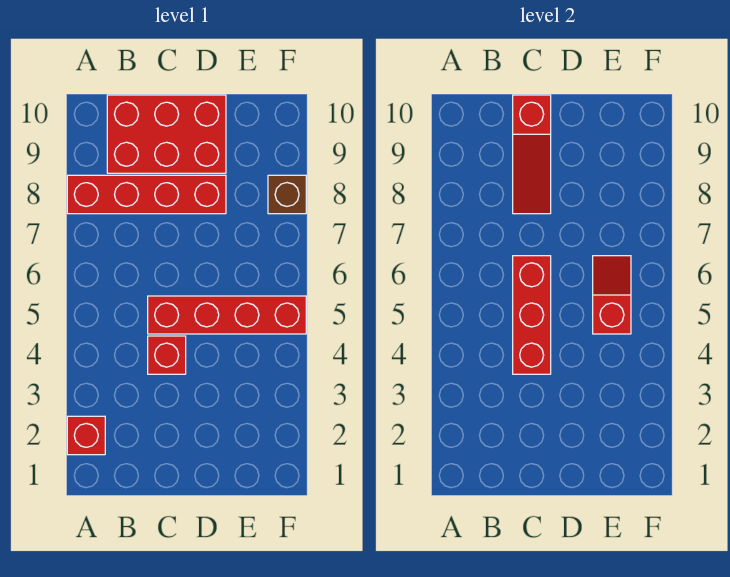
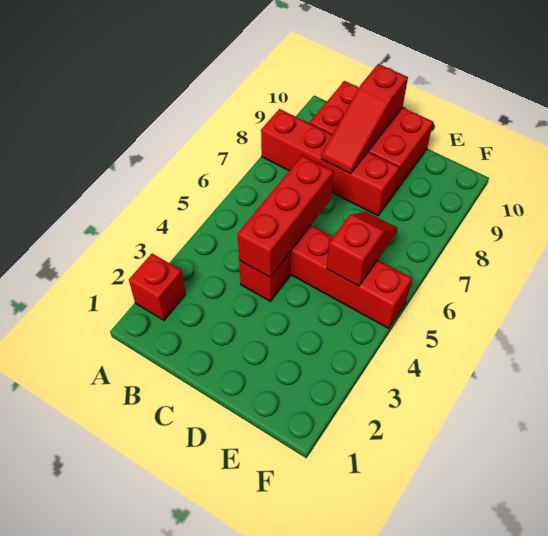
brown 1x1 brick [268,175,306,214] -> none

